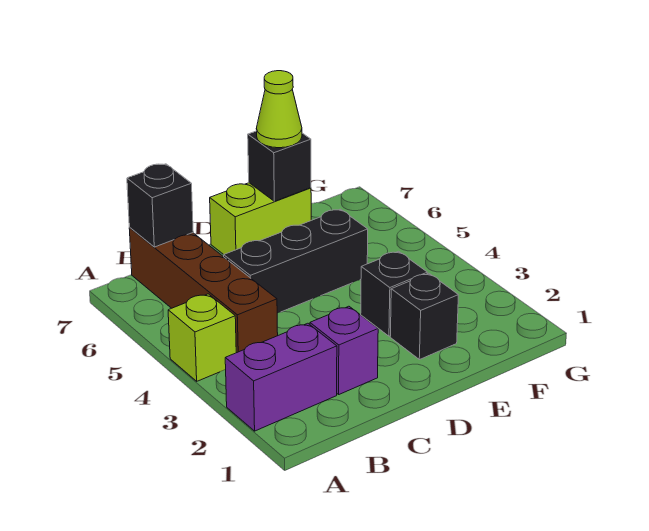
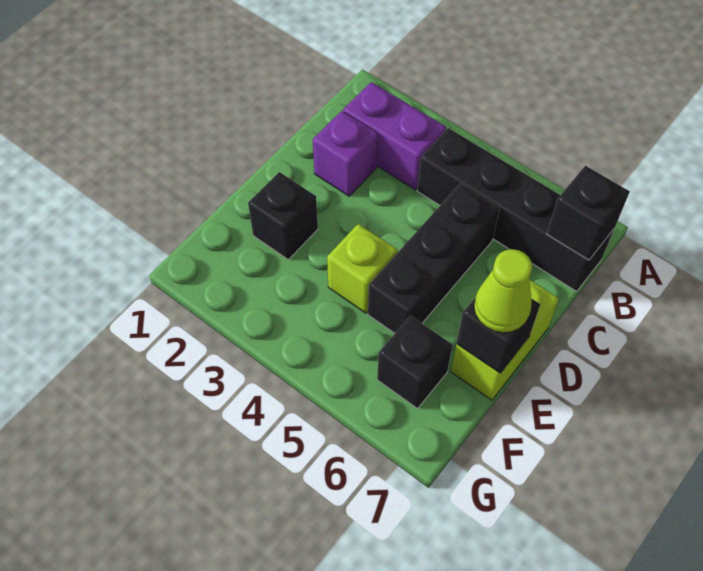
purple 1x2 brick [225,323,337,431] -> purple 1x2 brick turned to [343,82,446,190]
lime 1x1 brick [168,294,236,381] -> lime 1x1 brick moved to [327,224,397,313]
brown 1x4 brick [129,228,278,353] -> black 1x4 brick [417,128,614,291]
black 1x1 brick [361,251,427,336] -> black 1x1 brick moved to [377,316,453,408]

